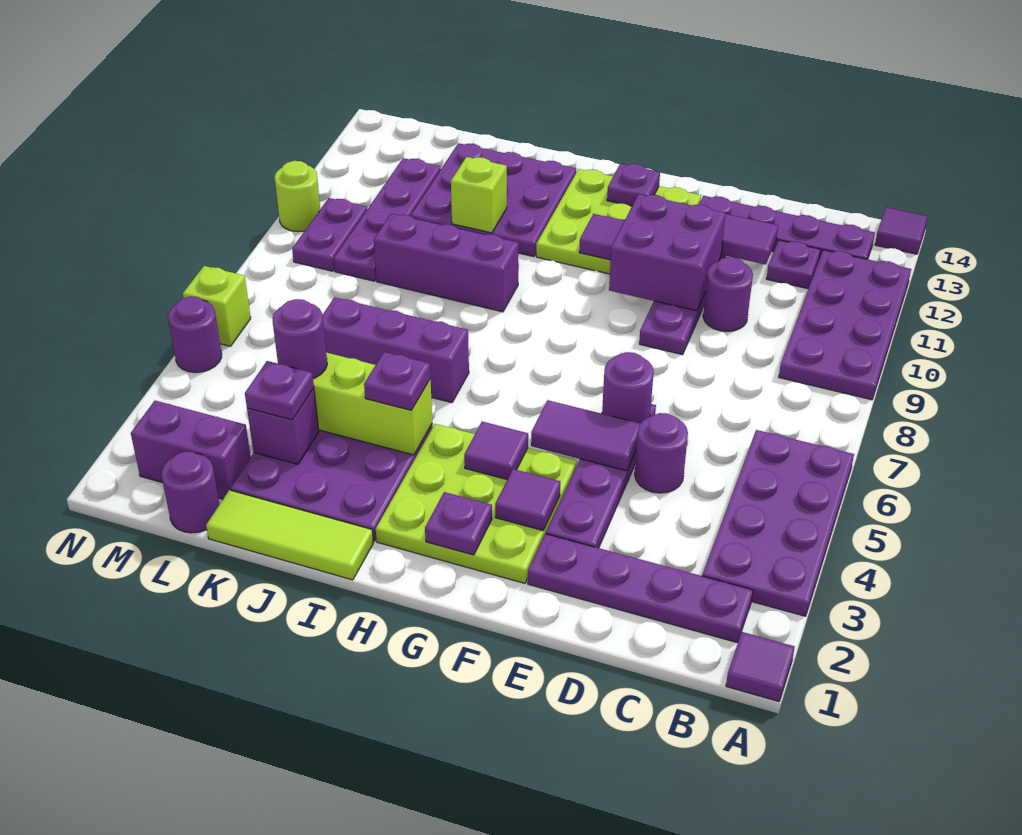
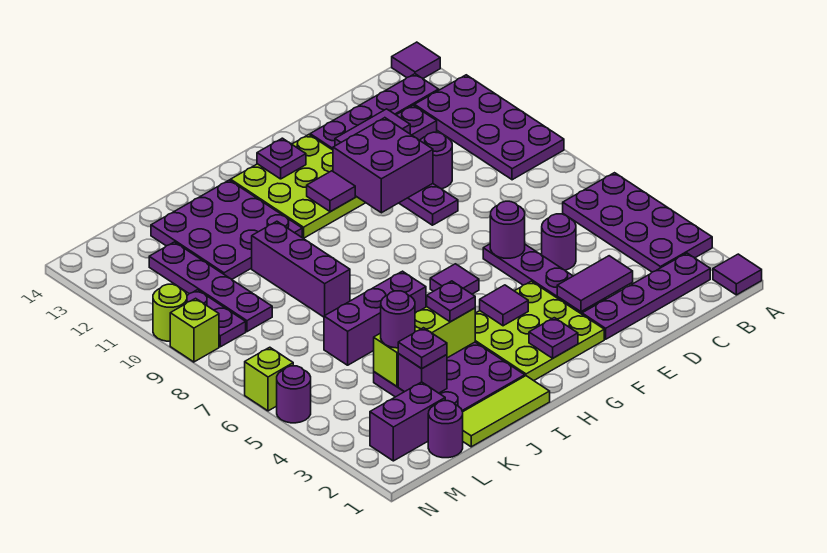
purple 1x2 tile [531,400,640,471] -> purple 1x2 tile moved to [557,256,633,312]
purple 1x1 tile [495,469,560,531] -> purple 1x1 tile moved to [430,264,479,294]
purple 1x3 brick [374,214,518,312] -> purple 1x3 brick turned to [252,221,350,317]
lime 1x1 brick [451,157,507,233] -> lime 1x1 brick moved to [170,298,219,362]

